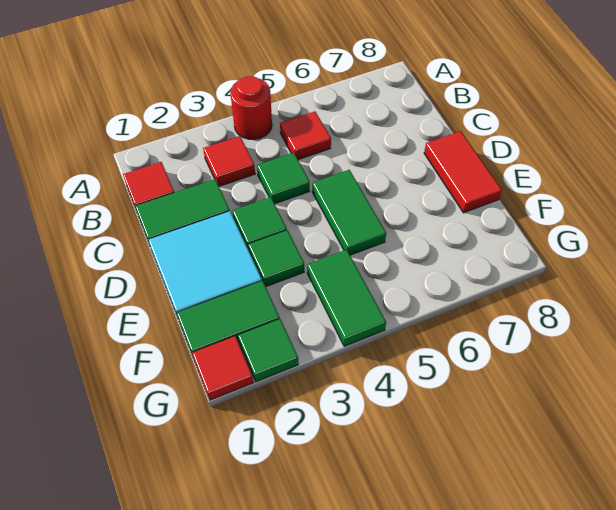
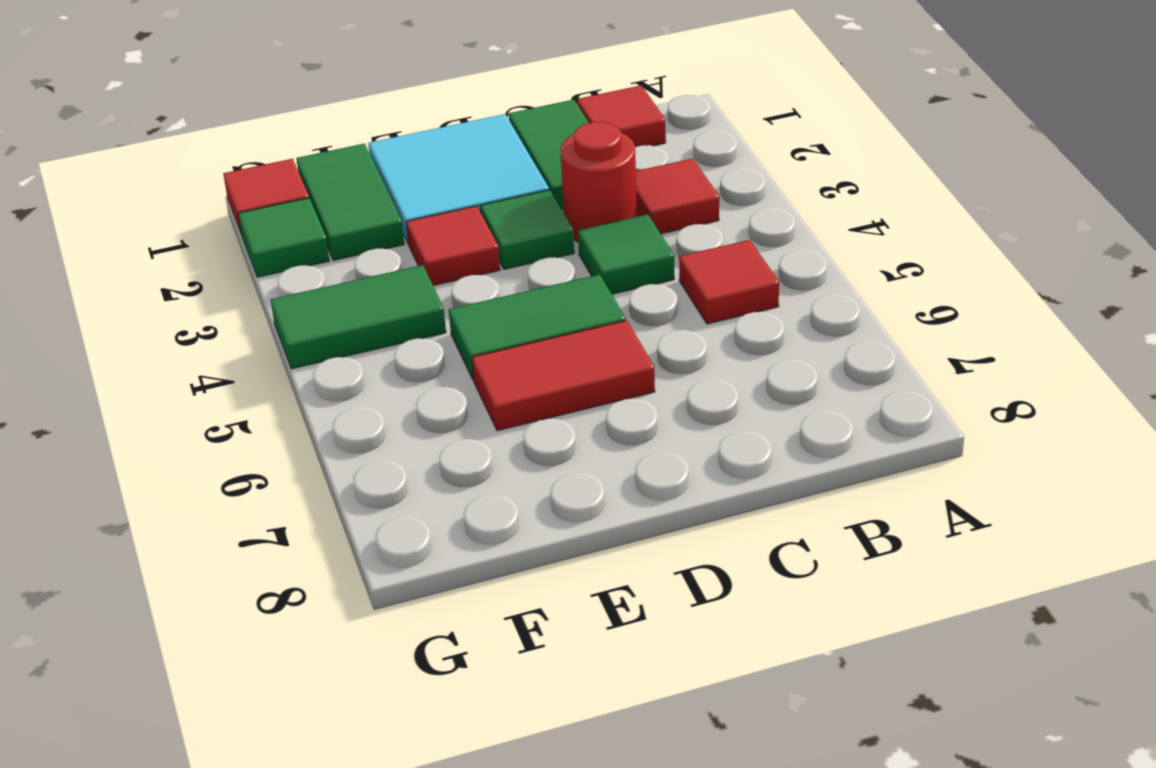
red 1x1 round brick [230,76,272,139] -> red 1x1 round brick moved to [561,122,637,242]
red 1x2 tile [424,131,502,213] -> red 1x2 tile moved to [472,320,655,431]
green 1x1 tile [248,230,304,287] -> red 1x1 tile [406,206,500,286]

